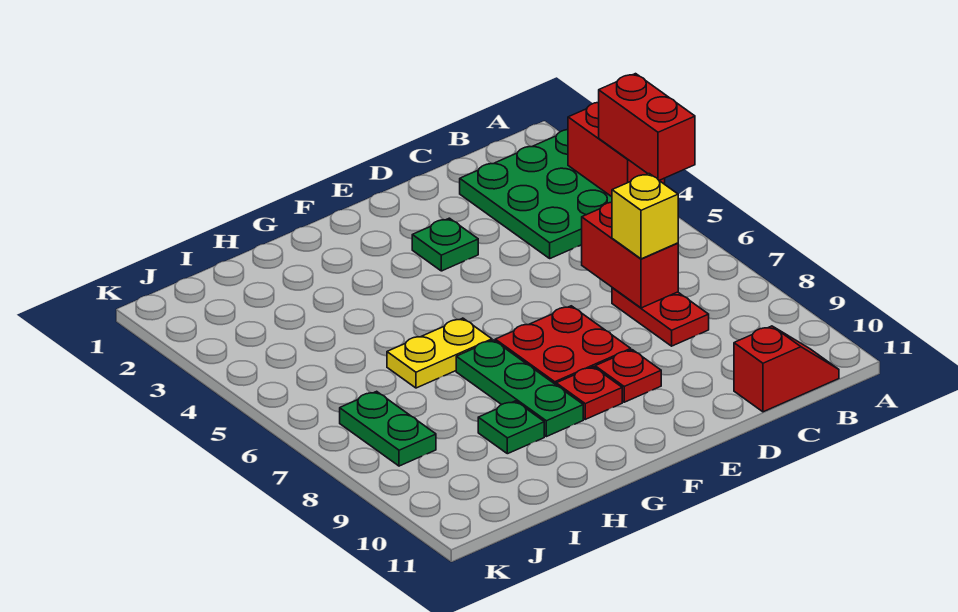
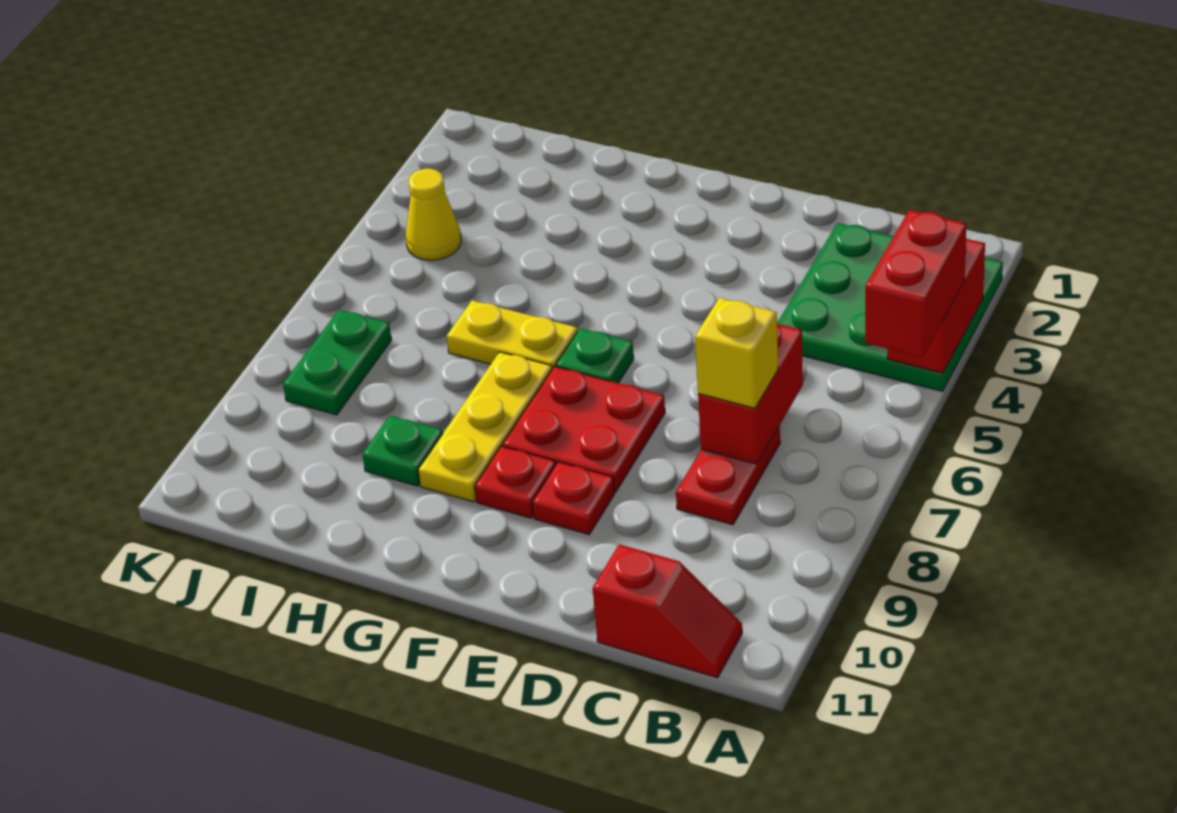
green 1x1 plate [412,218,478,271] -> green 1x1 plate moved to [556,328,634,383]
green 1x3 plate [456,340,583,437] -> yellow 1x3 plate [418,352,552,502]
none -> yellow 1x1 cone [406,169,461,260]

